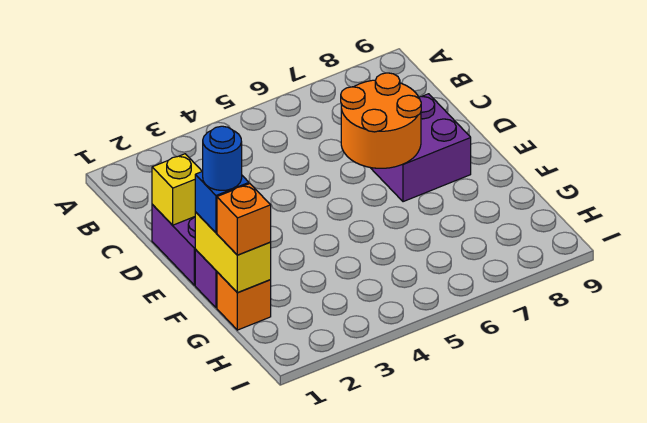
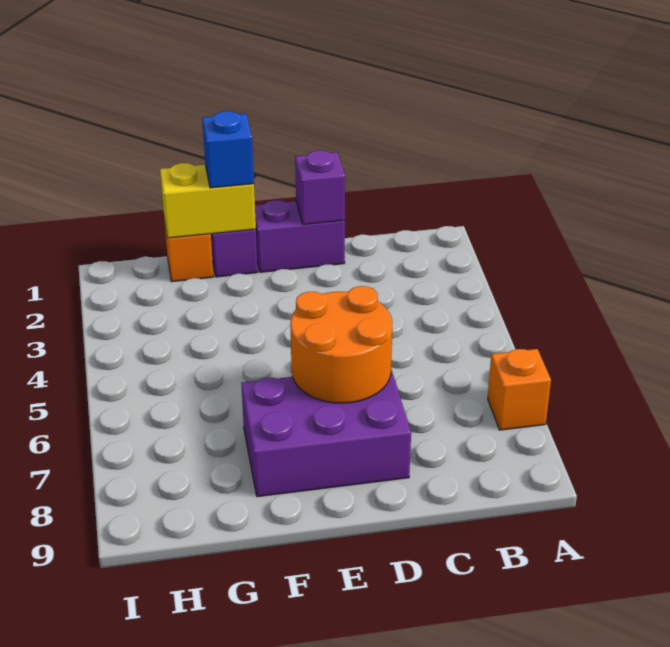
yellow 1x1 brick [152,154,202,225] -> purple 1x1 brick [295,150,345,224]
purple 2x2 brick [371,94,471,202] -> purple 2x3 brick [241,369,411,497]
blue 1x1 round brick [203,126,242,190] -> none
orange 1x1 brick [217,184,271,255] -> orange 1x1 brick moved to [488,349,551,430]

